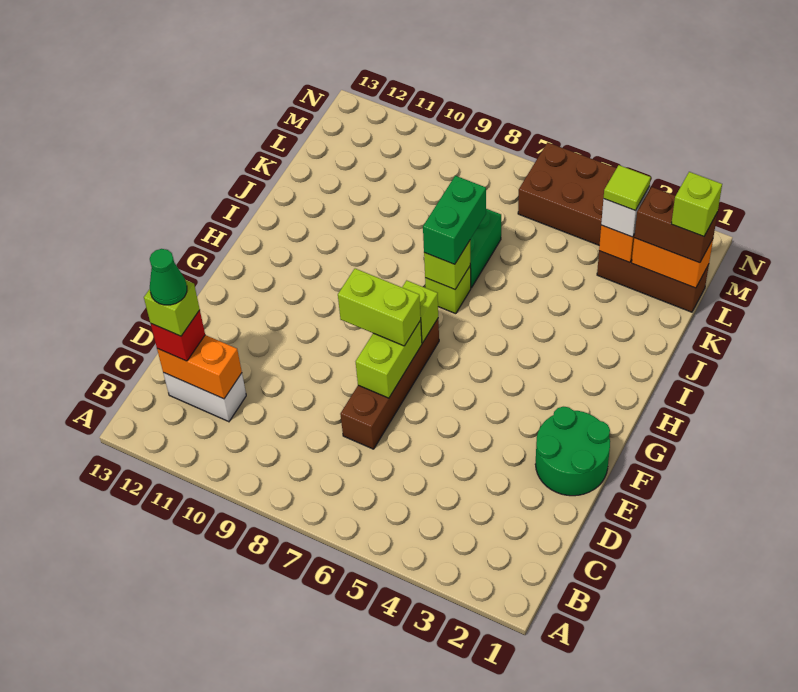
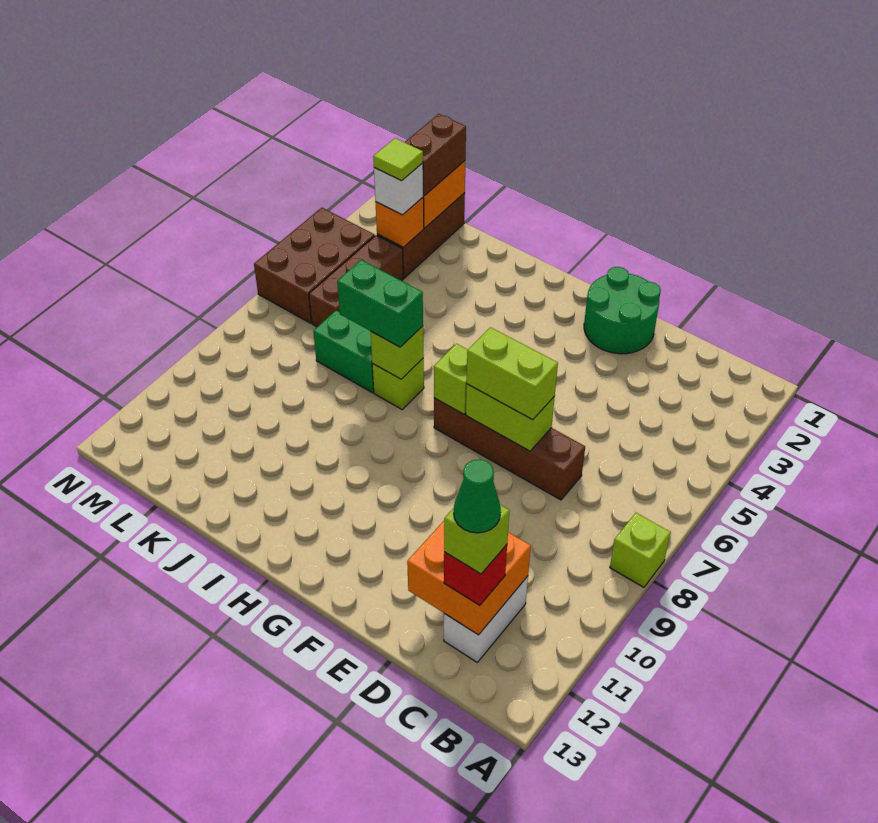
orange 1x2 brick [157,335,242,399] -> orange 2x2 brick [407,521,531,635]
lime 1x2 brick [338,269,421,346] -> lime 1x2 brick turned to [467,327,558,420]
lime 1x1 brick [671,172,722,236] -> lime 1x1 brick moved to [610,513,671,587]
none -> brown 1x3 brick [309,235,403,327]

